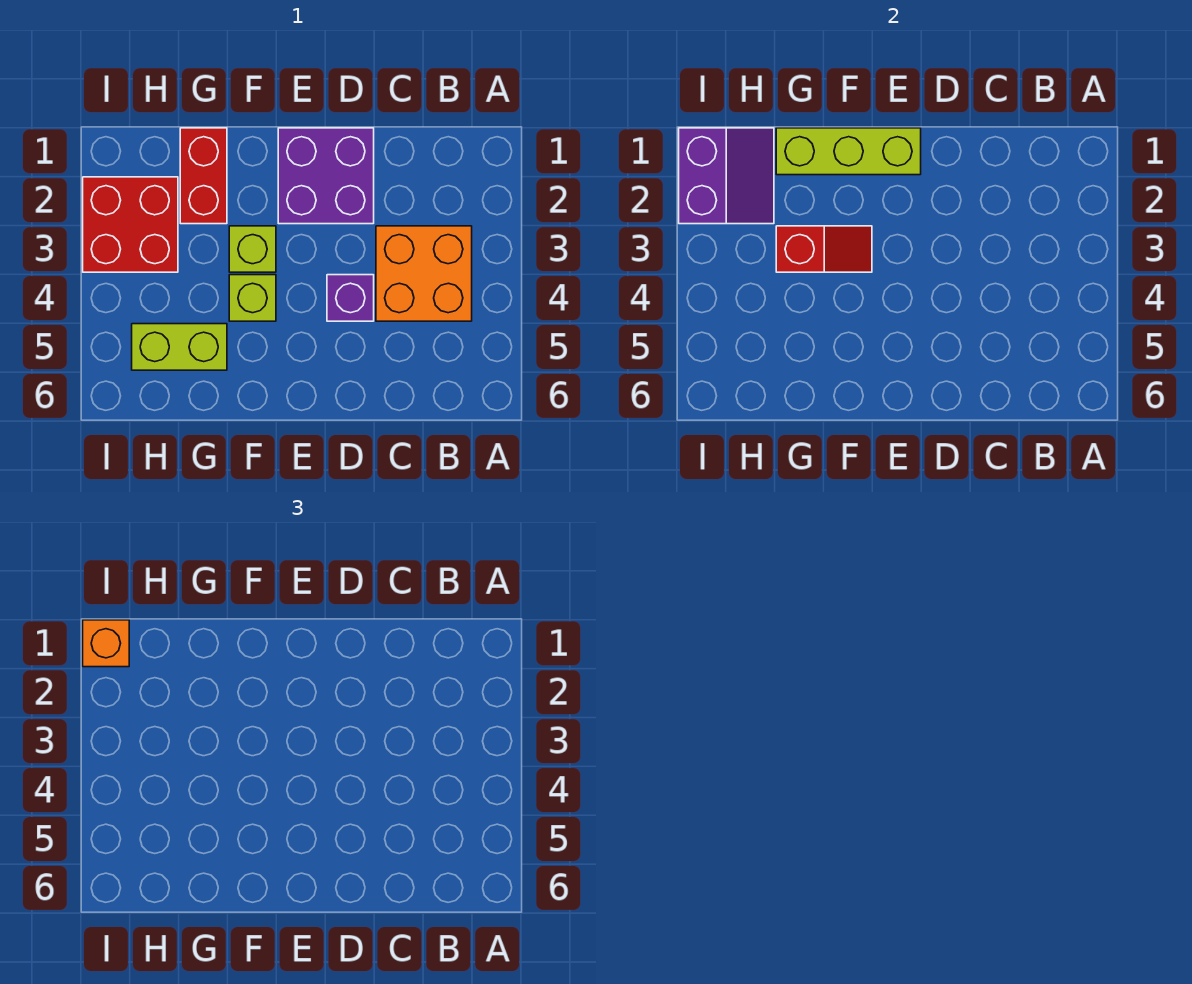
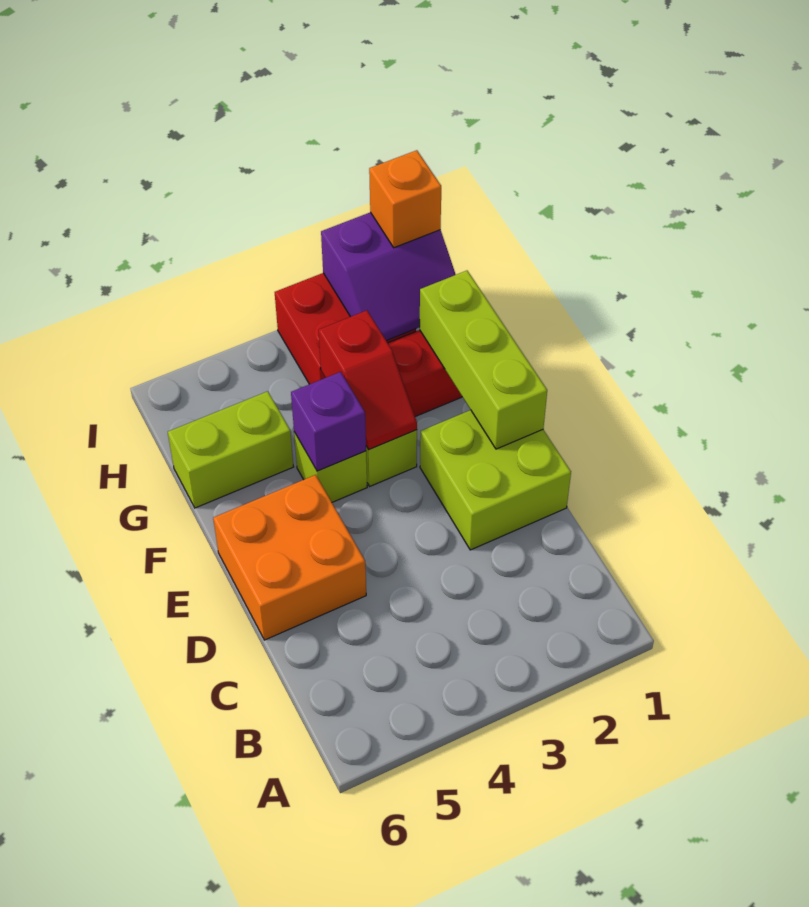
orange 2x2 brick [376,226,472,321] -> orange 2x2 brick moved to [213,475,366,640]
purple 2x2 brick [278,128,374,224] -> lime 2x2 brick [420,410,571,550]
purple 1x1 brick [327,275,374,321] -> purple 1x1 brick moved to [291,372,366,471]
lime 1x2 brick [132,324,227,370] -> lime 1x2 brick turned to [168,391,293,508]

